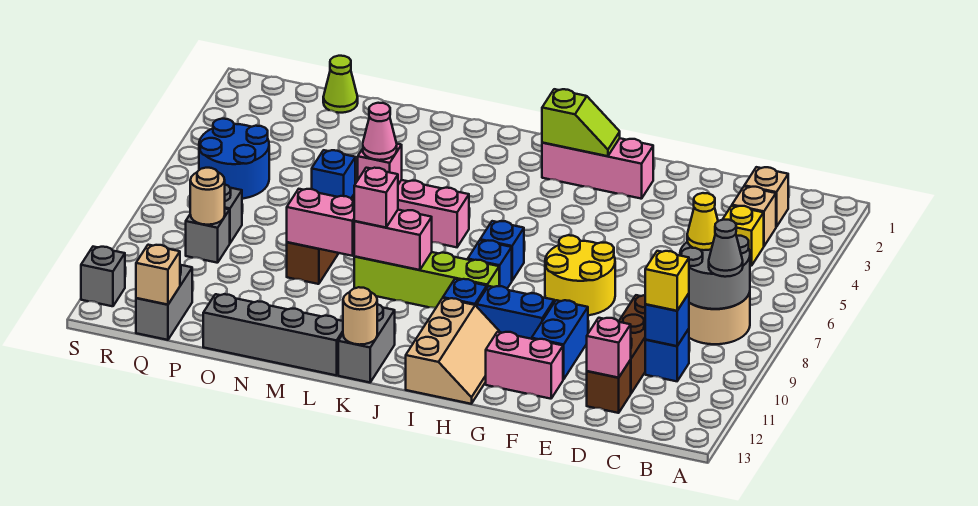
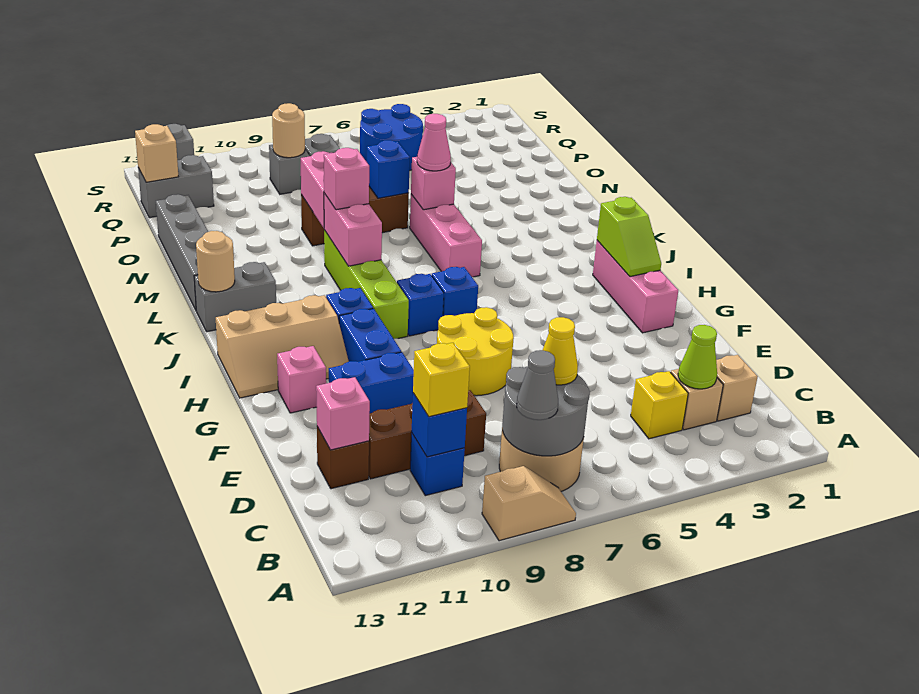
none -> tan 1x2 slope [482,466,576,541]
pink 1x2 brick [486,332,563,399] -> pink 1x1 brick [277,346,326,413]
lime 1x1 cone [323,56,358,113] -> lime 1x1 cone moved to [678,325,717,389]

